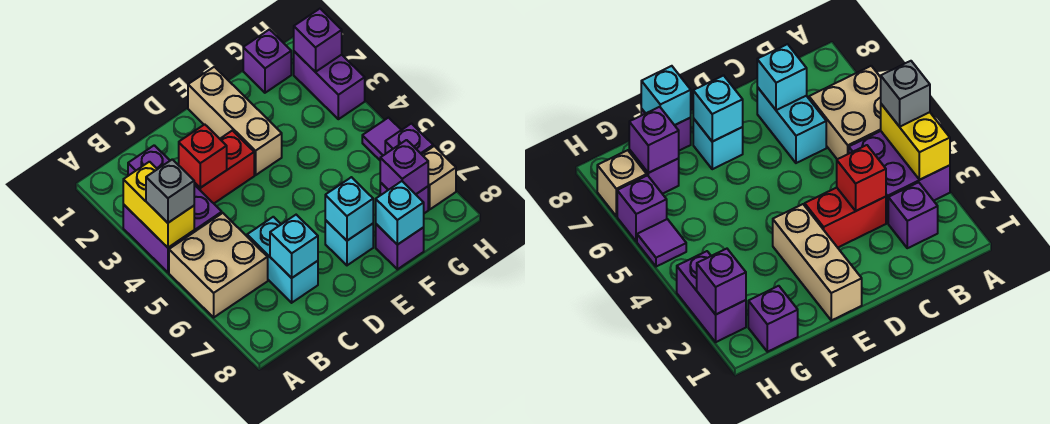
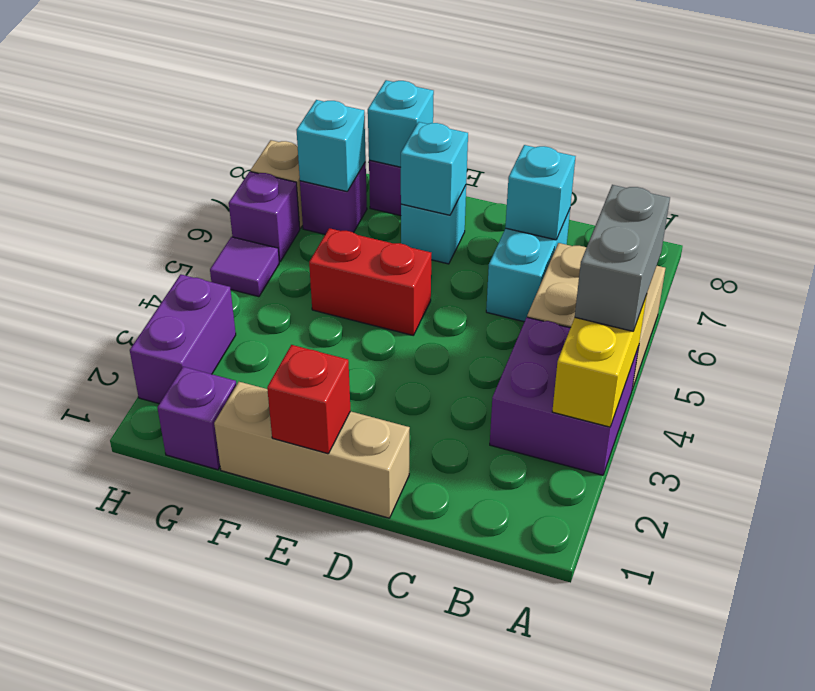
grey 1x1 brick [146,159,194,223] -> grey 1x2 brick [575,185,670,331]
purple 1x1 brick [128,145,170,176] -> none
red 1x2 brick [194,131,254,203] -> red 1x2 brick moved to [309,228,431,335]
red 1x1 brick [179,124,227,188] -> red 1x1 brick moved to [267,345,351,454]
tan 1x3 brick [188,67,282,175] -> tan 1x3 brick turned to [214,382,410,518]
purple 1x1 brick [380,140,428,194] -> cyan 1x1 brick [297,100,366,191]
purple 1x1 brick [294,9,342,72] -> none

